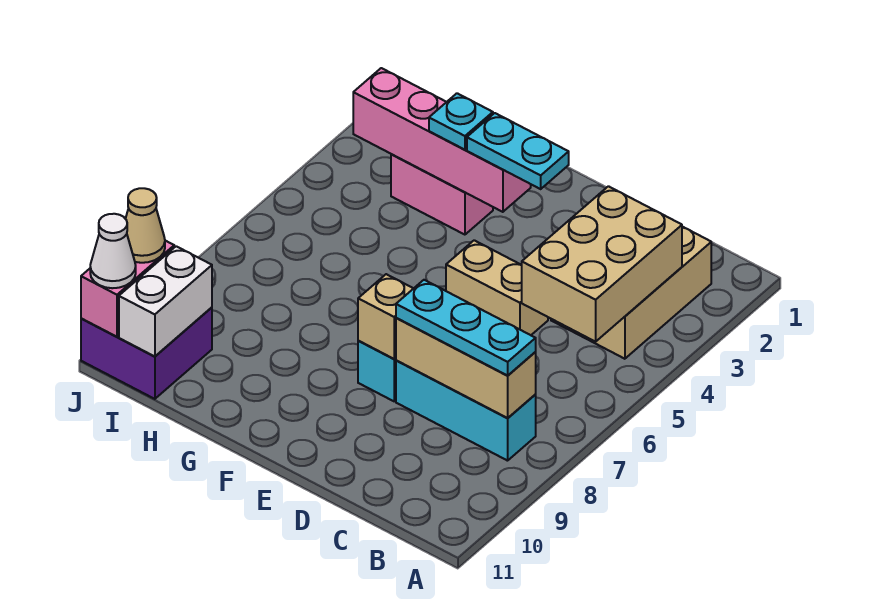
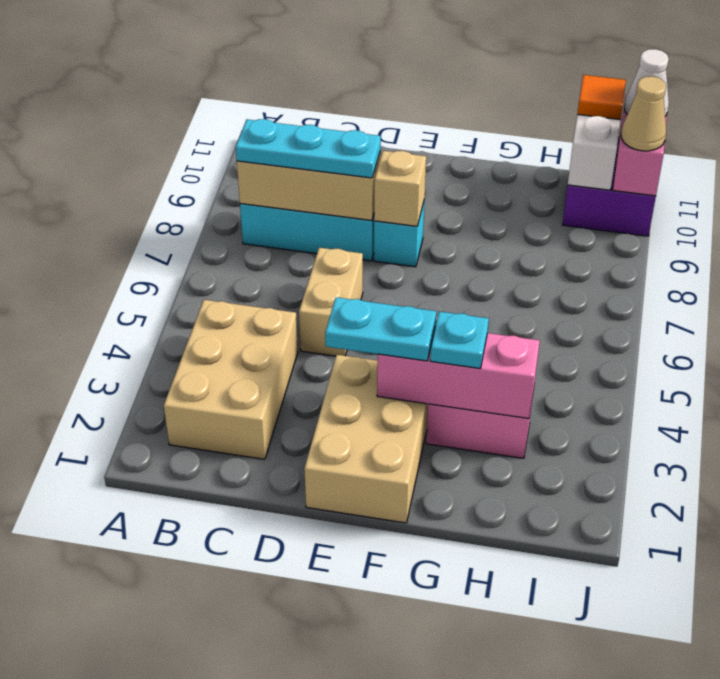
tan 2x3 brick [522,186,682,342] -> tan 2x3 brick moved to [304,355,428,523]
tan 1x2 brick [446,240,548,335] -> tan 1x2 brick turned to [299,248,363,356]
pink 1x4 brick [353,68,531,212] -> pink 1x3 brick [377,333,540,419]
none -> orange 1x1 tile [577,75,626,120]

